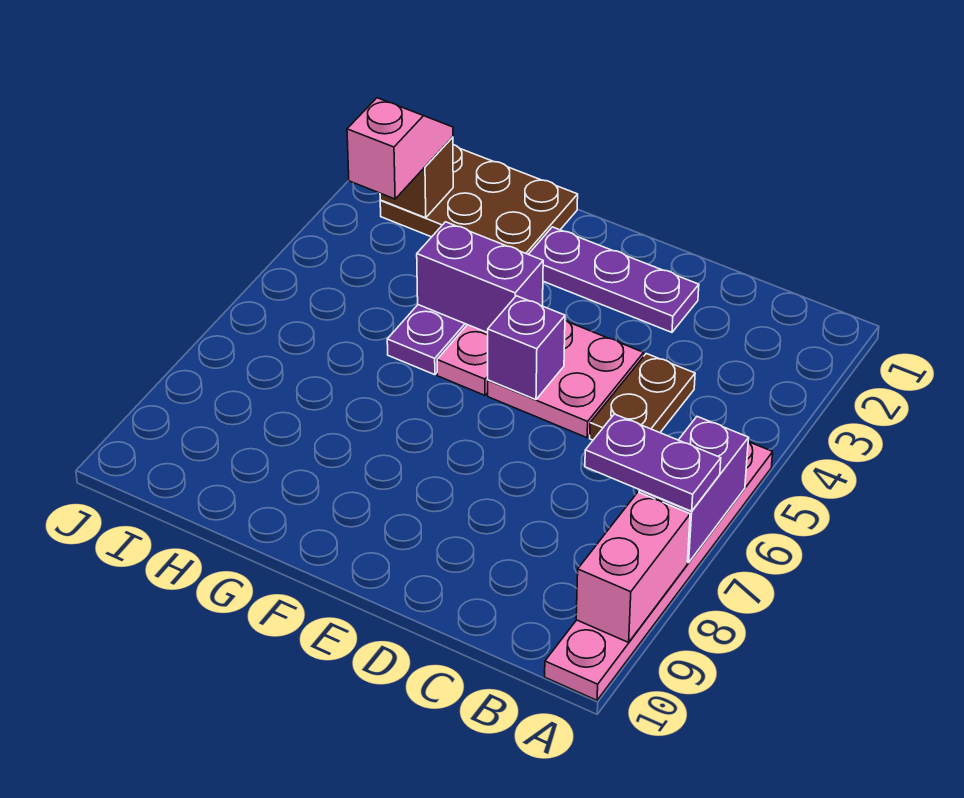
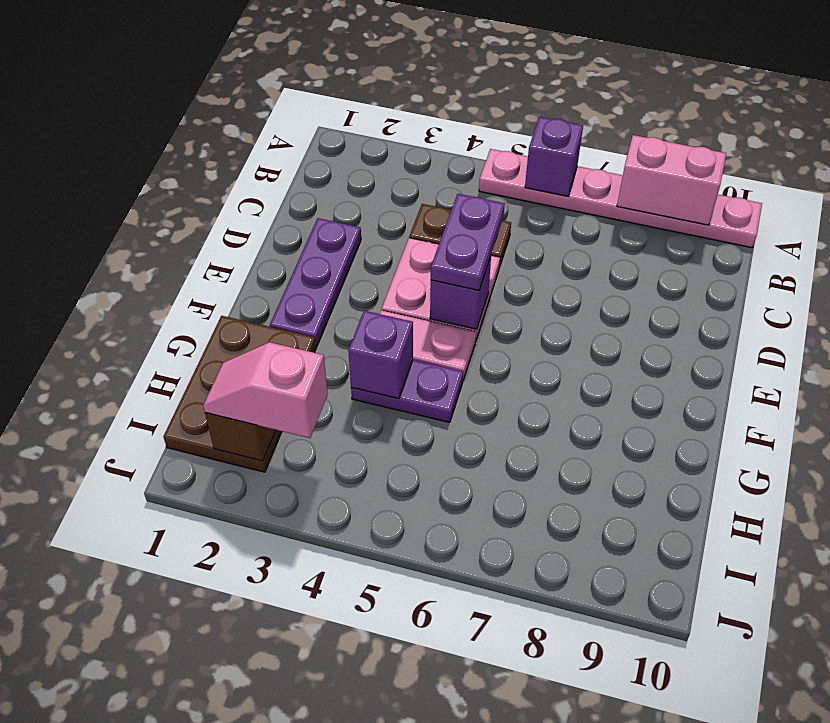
purple 1x2 brick [639,417,748,563] -> purple 1x1 brick [525,117,583,196]
purple 1x2 plate [585,414,721,511] -> purple 1x2 plate moved to [431,194,505,290]
purple 1x2 brick [417,222,543,333] -> purple 1x1 brick [348,311,413,399]

